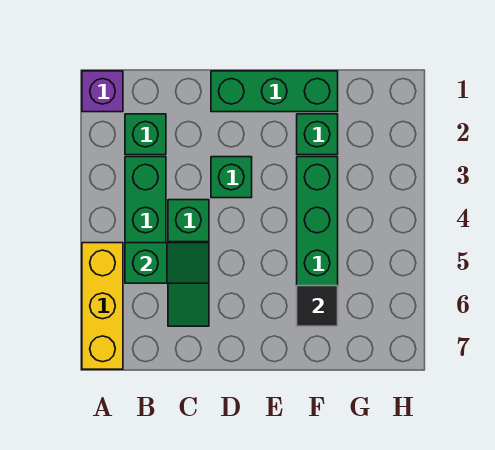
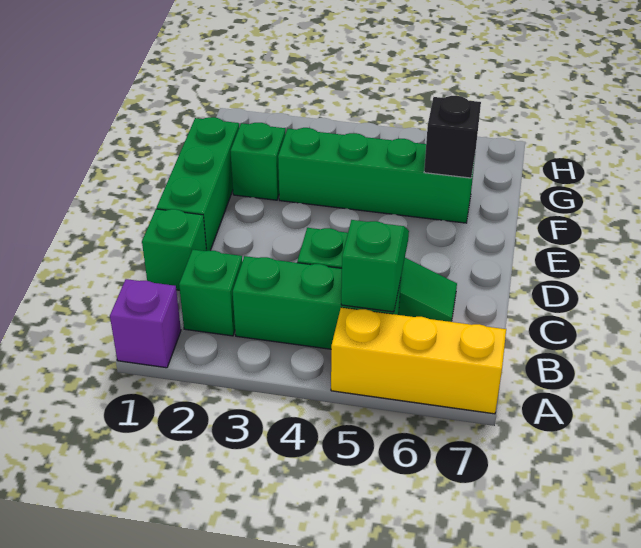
green 1x1 brick [211,157,252,198] -> green 1x1 brick moved to [142,209,206,290]
black 1x1 tile [297,286,338,326] -> black 1x1 brick [424,96,481,178]

